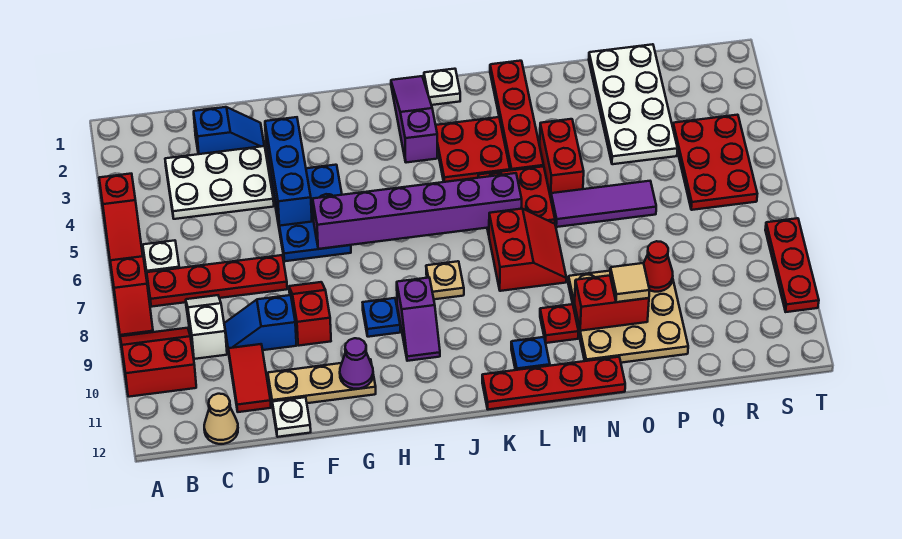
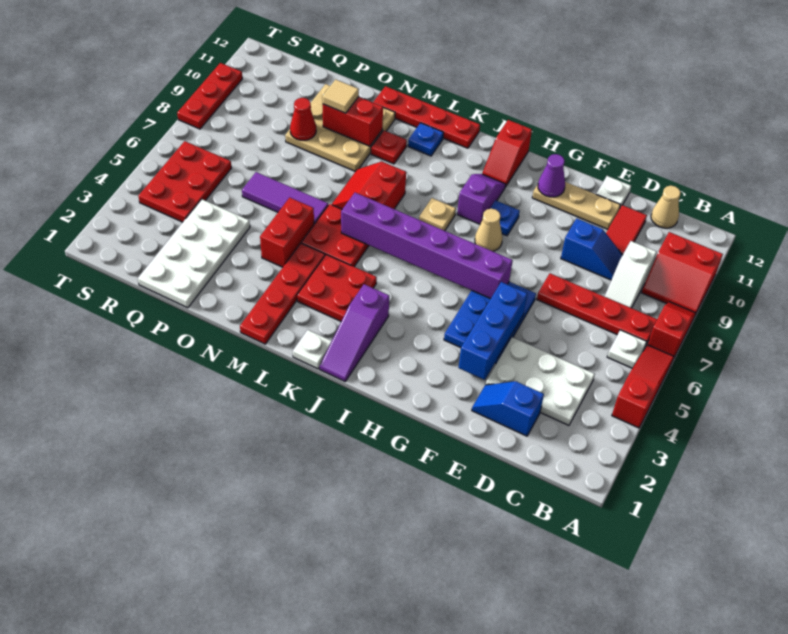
red 1x2 slope [289,282,331,346] -> red 1x2 slope moved to [482,120,532,187]
none -> tan 1x1 cone [475,209,502,251]

